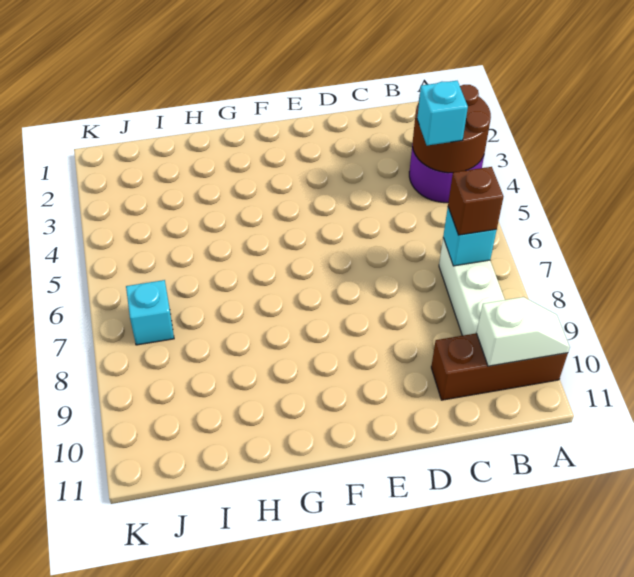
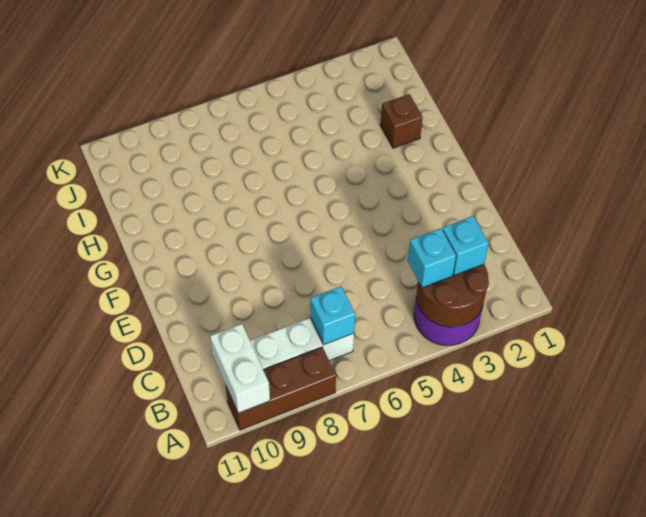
brown 1x3 brick [431,333,568,400] -> brown 1x3 brick turned to [226,347,336,430]
white 1x2 slope [477,297,570,366] -> white 1x2 brick [210,324,270,413]
brown 1x1 brick [448,167,503,235] -> brown 1x1 brick moved to [380,94,423,148]
cyan 1x1 brick [126,280,174,345] -> cyan 1x1 brick moved to [442,216,489,276]

